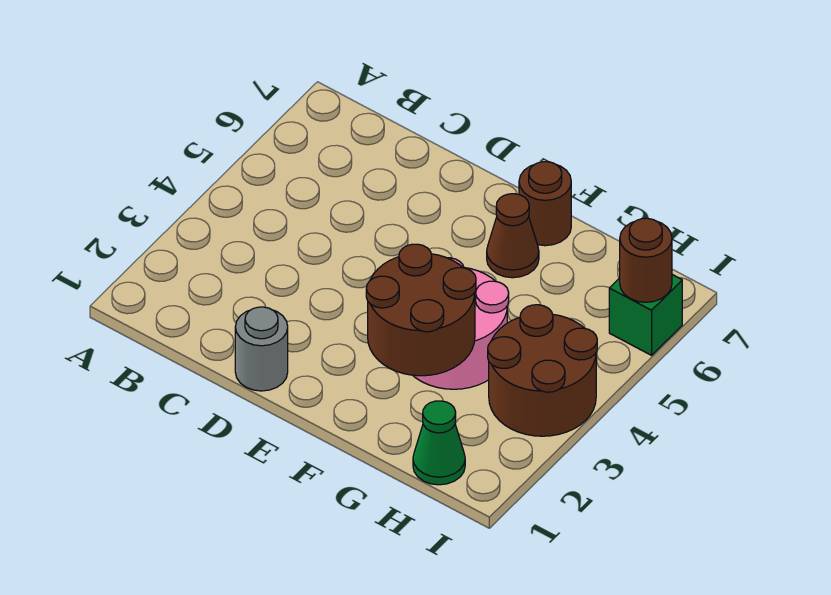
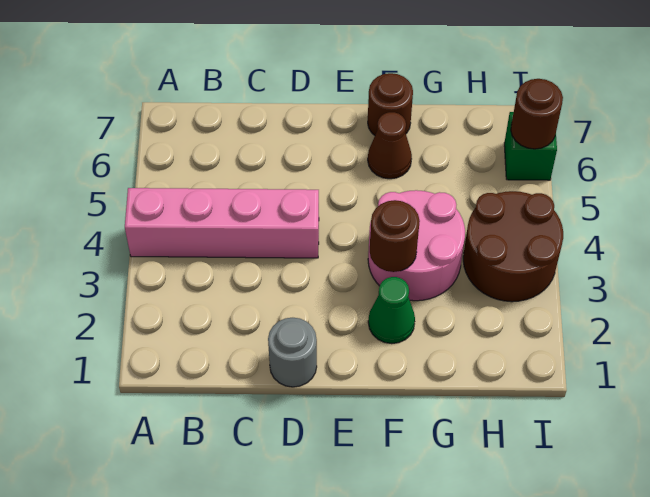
none -> pink 1x4 brick [125,188,319,258]
brown 2x2 round brick [366,244,476,376] -> brown 1x1 round brick [370,200,420,272]
green 1x1 cone [413,401,465,485] -> green 1x1 cone moved to [368,277,415,344]

